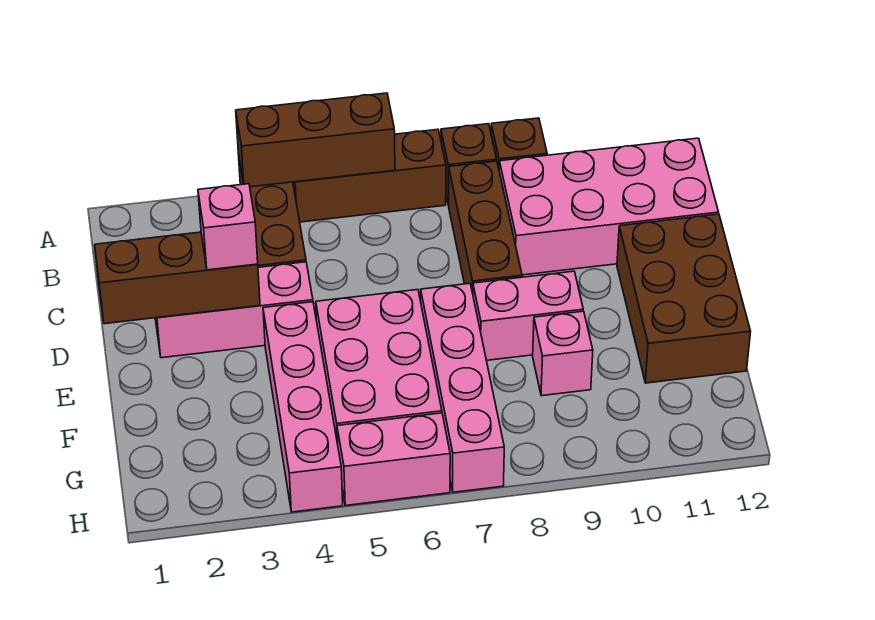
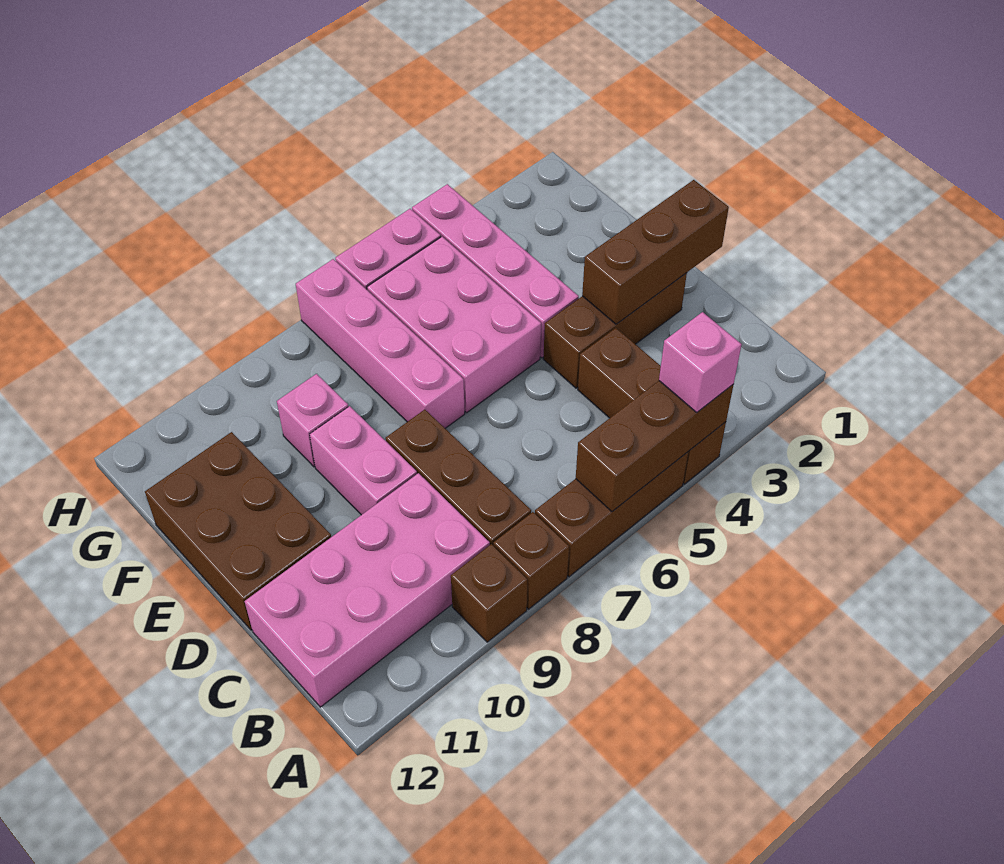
pink 1x3 brick [155,262,313,358] -> brown 1x3 brick [543,273,687,388]
pink 1x1 brick [198,184,258,270] -> pink 1x1 brick moved to [659,312,742,412]
pink 1x2 brick [473,271,583,360] -> pink 1x2 brick turned to [310,406,417,515]

